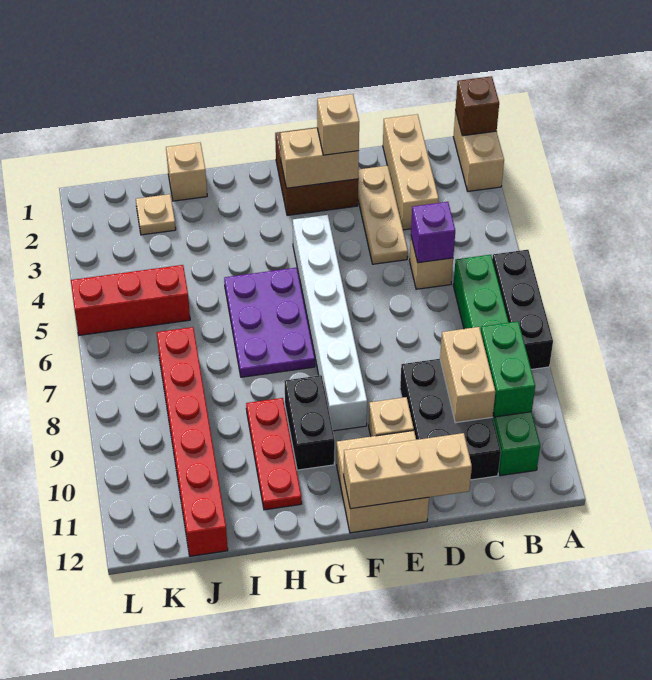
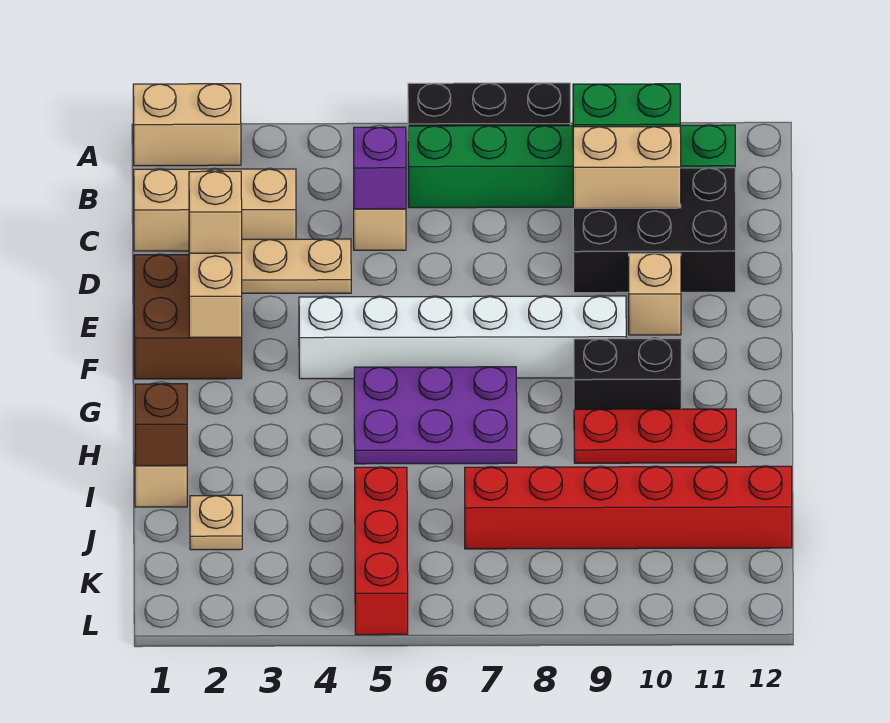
brown 1x1 brick [455,76,499,136] -> brown 1x1 brick moved to [135,384,187,466]
tan 1x3 brick [344,433,472,509] -> none
tan 2x2 brick [337,431,429,533] -> none

